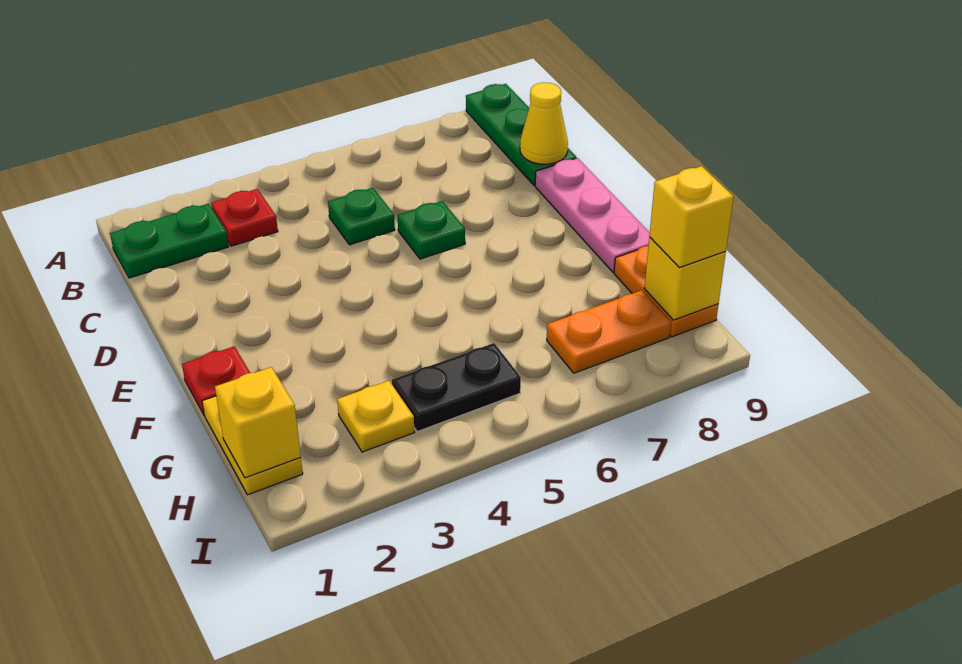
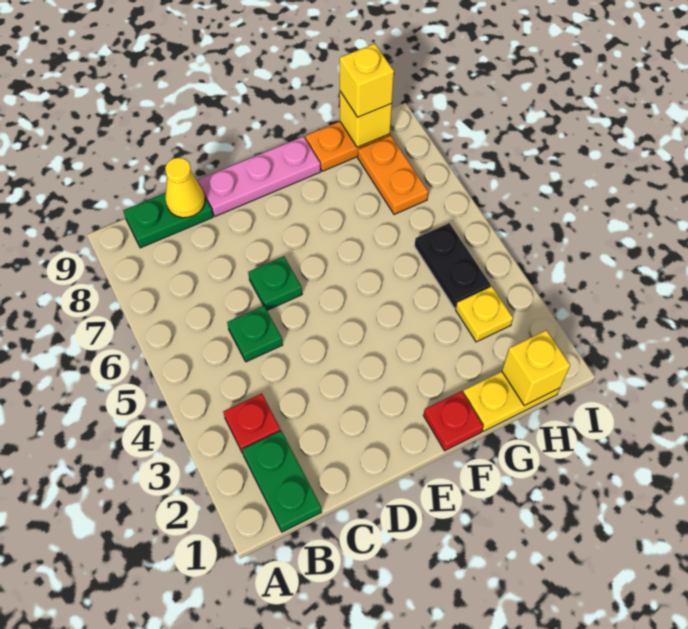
green 1x3 plate [466,84,576,186] -> green 1x2 plate [123,193,213,248]

